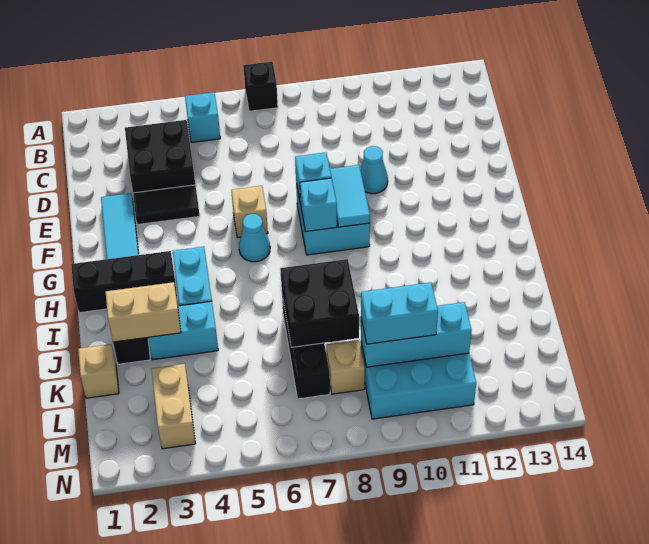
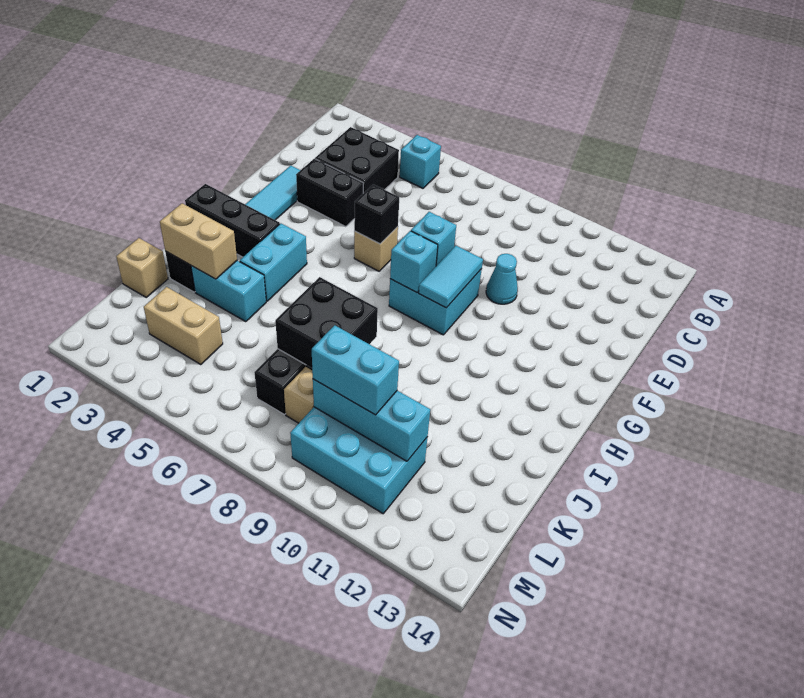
black 1x1 brick [243,62,278,111] -> black 1x1 brick moved to [354,184,399,244]
black 1x2 tile [133,185,200,225] -> black 1x2 brick [296,159,364,227]
cyan 1x1 cone [239,214,270,262] -> none
tan 1x2 brick [151,364,195,449] -> tan 1x2 brick turned to [144,287,223,365]

